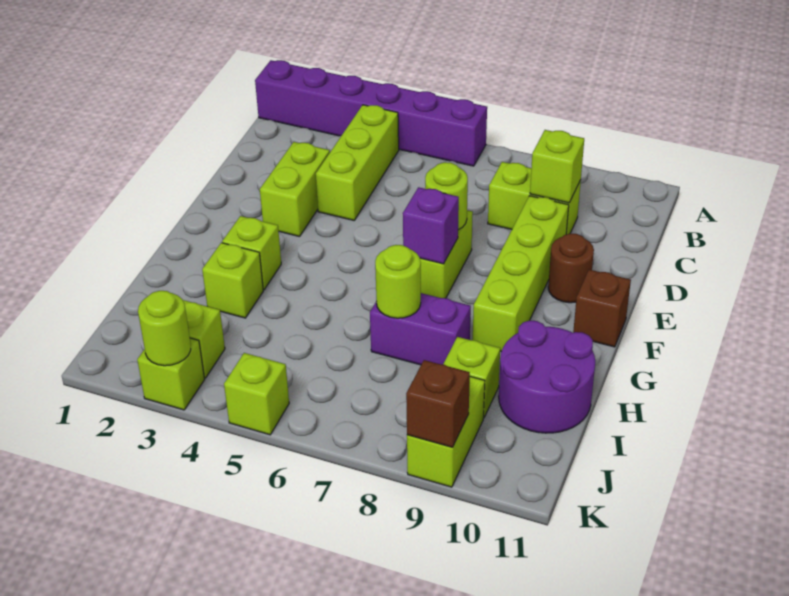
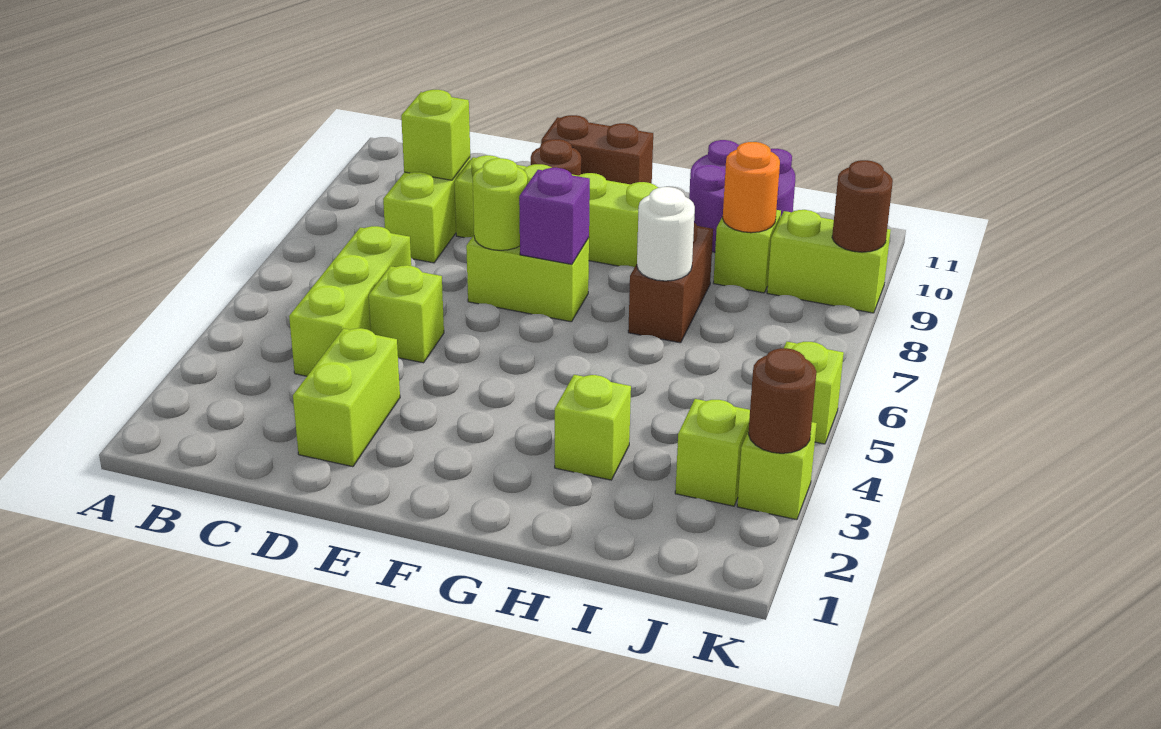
purple 1x6 brick [255,60,487,166] -> none
lime 1x3 brick [316,105,399,220] -> lime 1x3 brick turned to [289,226,411,376]
lime 1x2 brick [260,142,330,237] -> lime 1x2 brick turned to [293,328,400,467]
brown 1x1 brick [573,270,631,347] -> brown 1x2 brick [541,115,653,184]
lime 1x1 brick [222,216,281,290] -> lime 1x1 brick moved to [369,265,444,363]
purple 1x2 brick [370,293,471,365] -> brown 1x2 brick [628,223,713,343]
lime 1x1 round brick [375,245,421,318] -> white 1x1 round brick [637,187,695,281]
none -> orange 1x1 round brick [723,142,780,233]
lime 1x1 round brick [138,291,191,366] -> brown 1x1 round brick [748,348,816,453]
brown 1x1 brick [406,360,470,447] -> brown 1x1 round brick [832,160,893,252]

